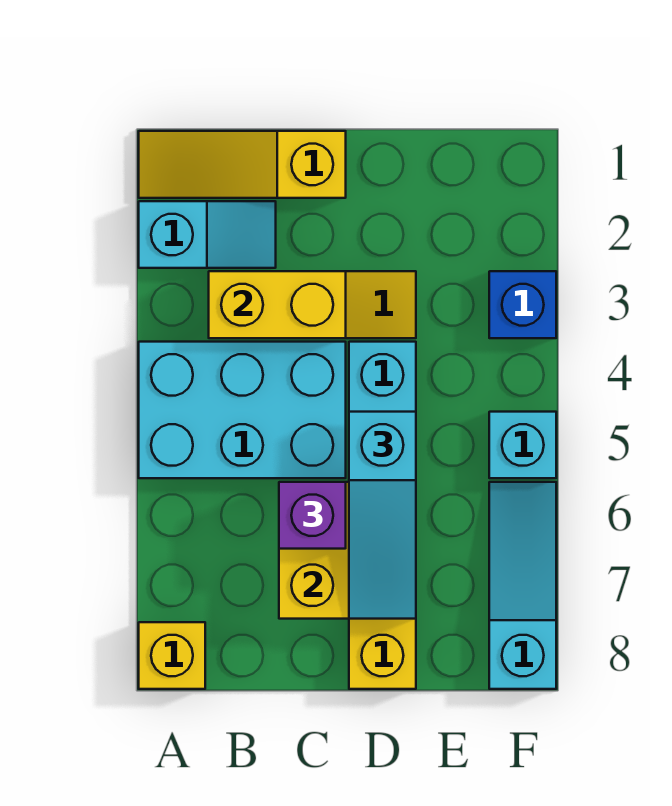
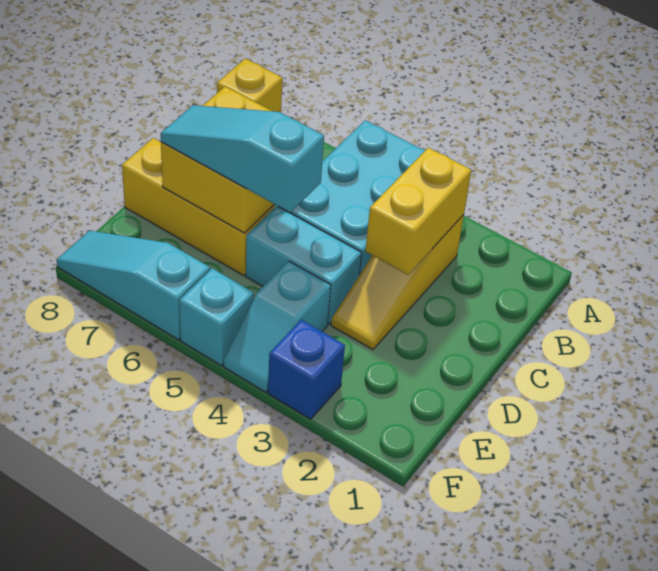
yellow 1x3 slope [139,131,346,198] -> none
cyan 1x2 slope [139,201,276,268] -> cyan 1x2 slope moved to [224,261,331,392]
purple 1x1 brick [279,482,346,549] -> none
cyan 1x3 slope [489,482,556,689] -> cyan 1x3 slope turned to [57,231,210,340]

